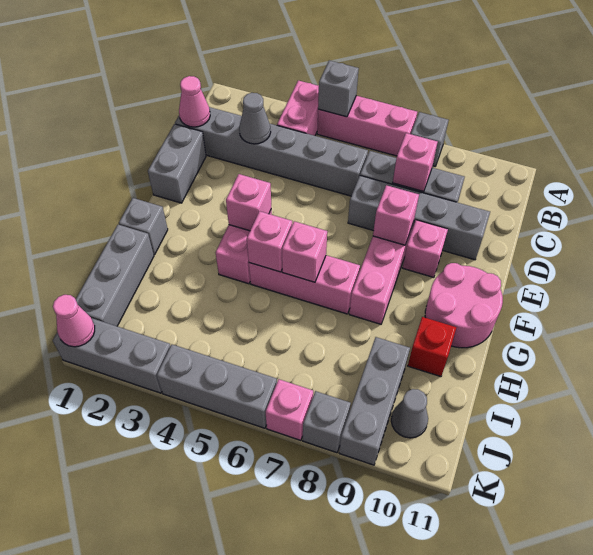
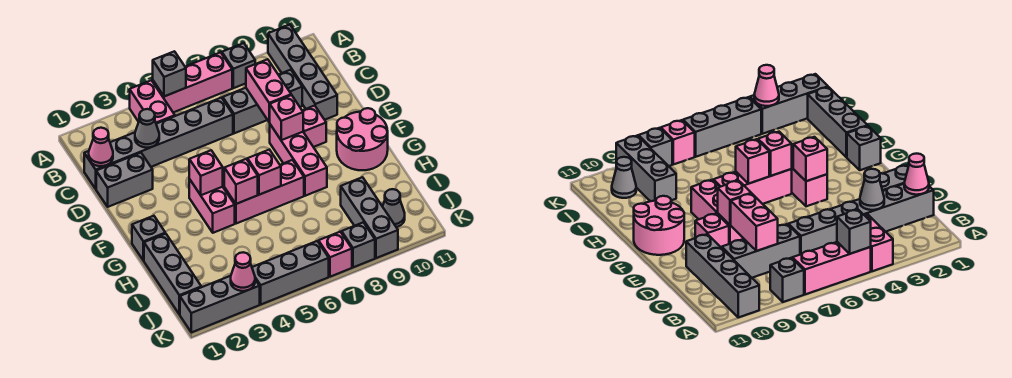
pink 1x1 brick [393,133,438,192] -> pink 1x2 brick [246,59,291,122]
grey 1x2 brick [148,124,206,203] -> grey 1x2 brick turned to [96,153,153,207]
grey 1x4 brick [348,176,490,260] -> grey 1x4 brick turned to [268,25,337,120]
red 1x1 brick [408,317,456,377] -> none
pink 1x1 cone [53,295,95,347] -> pink 1x1 cone moved to [231,252,255,291]

